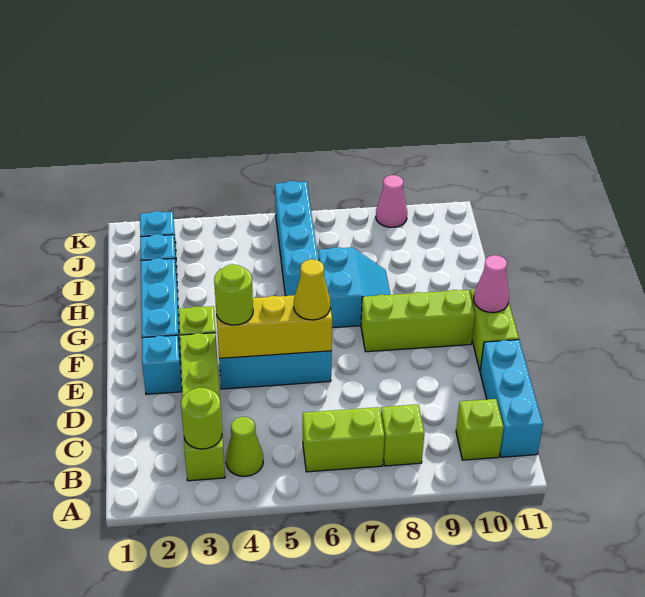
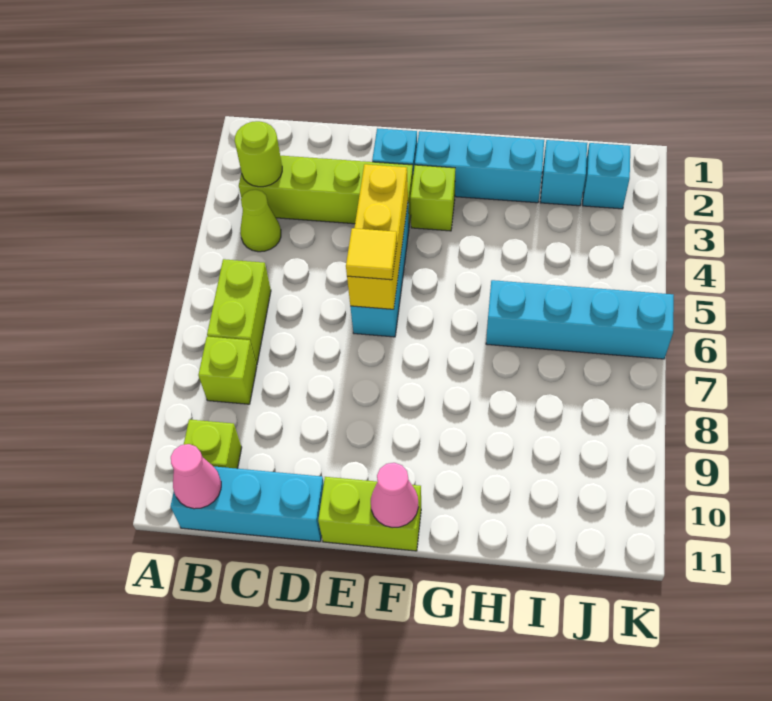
lime 1x1 round brick [214,264,253,325] -> none
yellow 1x1 cone [294,259,330,320] -> yellow 1x1 tile [346,228,397,280]
lime 1x3 brick [361,290,475,352] -> none
cyan 2x2 slope [318,247,390,328] -> none
pink 1x1 cone [376,175,407,227] -> pink 1x1 cone moved to [171,444,221,509]

